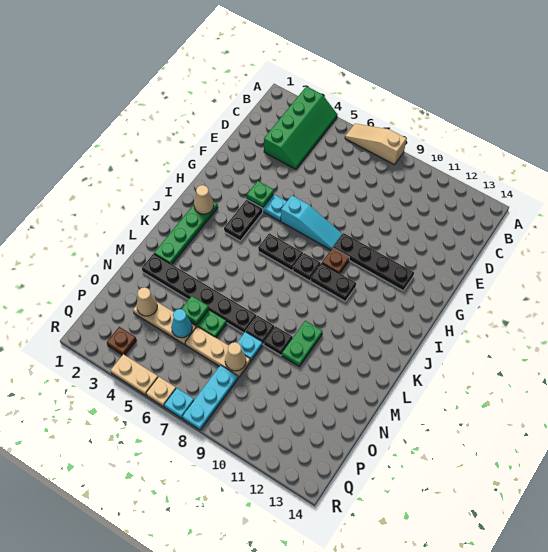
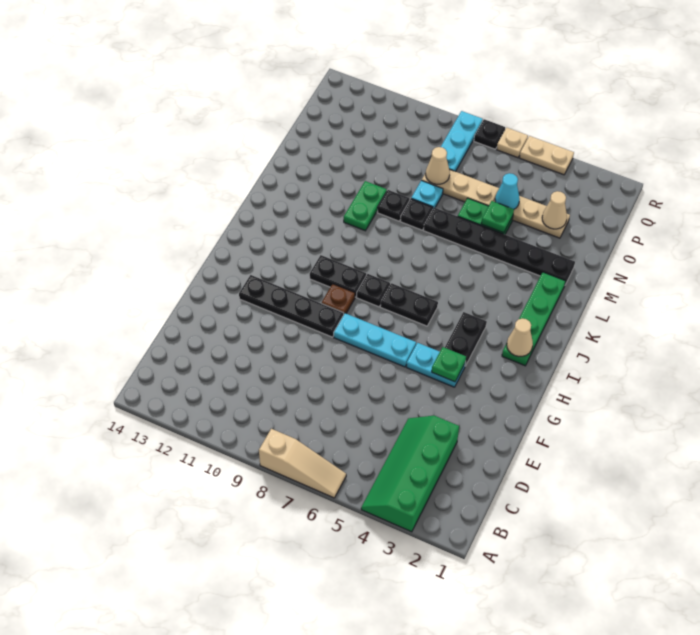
cyan 1x3 slope [281,195,342,250] -> cyan 1x3 plate [334,313,416,367]
brown 1x1 plate [107,327,137,355] -> none
cyan 1x1 plate [164,388,194,418] -> black 1x1 plate [474,119,505,149]

